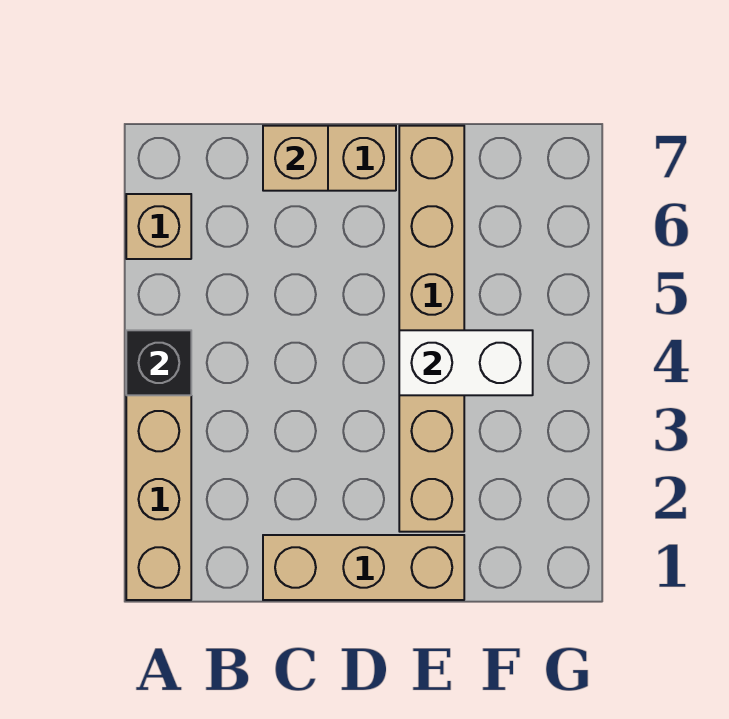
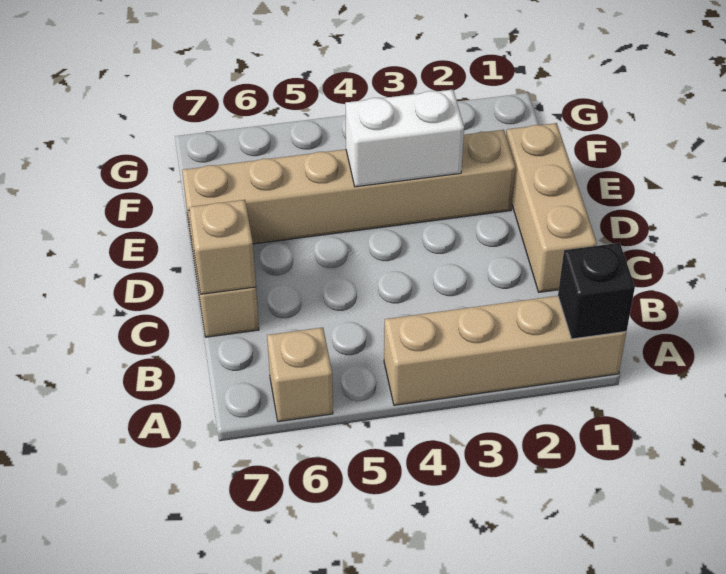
black 1x1 brick [126,330,191,395] -> black 1x1 brick moved to [558,243,635,339]
white 1x2 brick [399,330,533,395] -> white 1x2 brick turned to [345,90,464,187]

